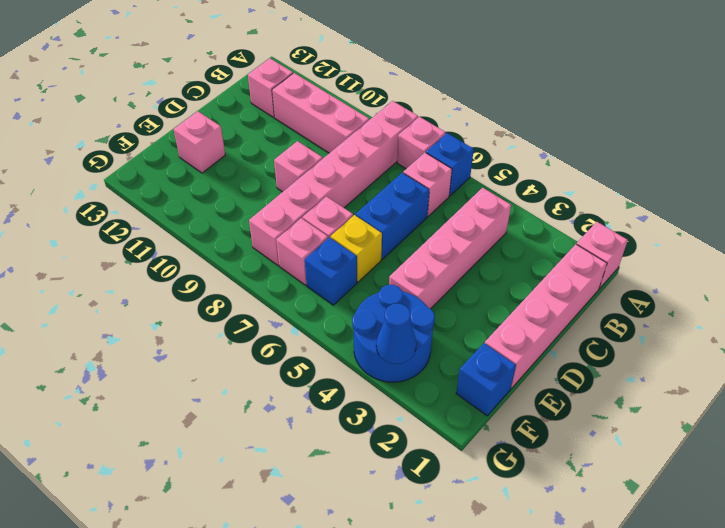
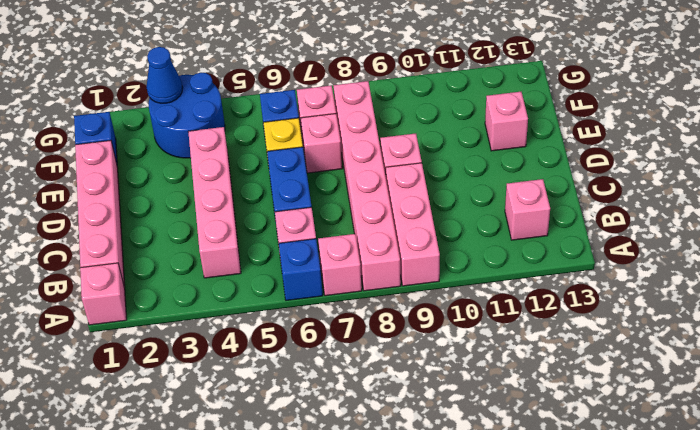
pink 1x3 brick [272,73,369,153] -> pink 1x3 brick turned to [386,163,440,286]

